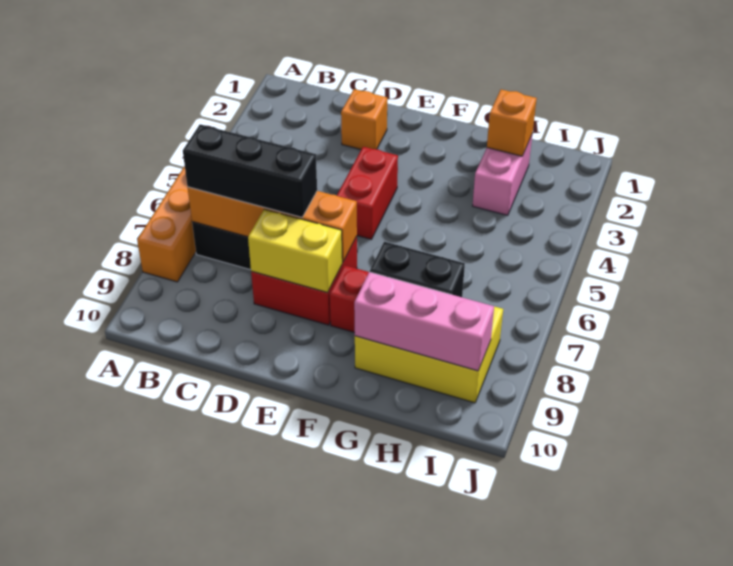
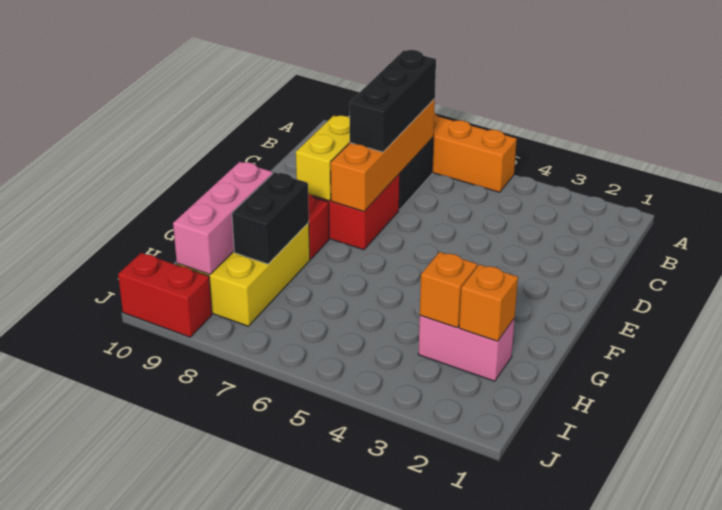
orange 1x1 brick [341,89,387,149] -> orange 1x1 brick moved to [420,252,477,328]
red 1x2 brick [337,147,398,239] -> red 1x2 brick moved to [118,253,212,337]

